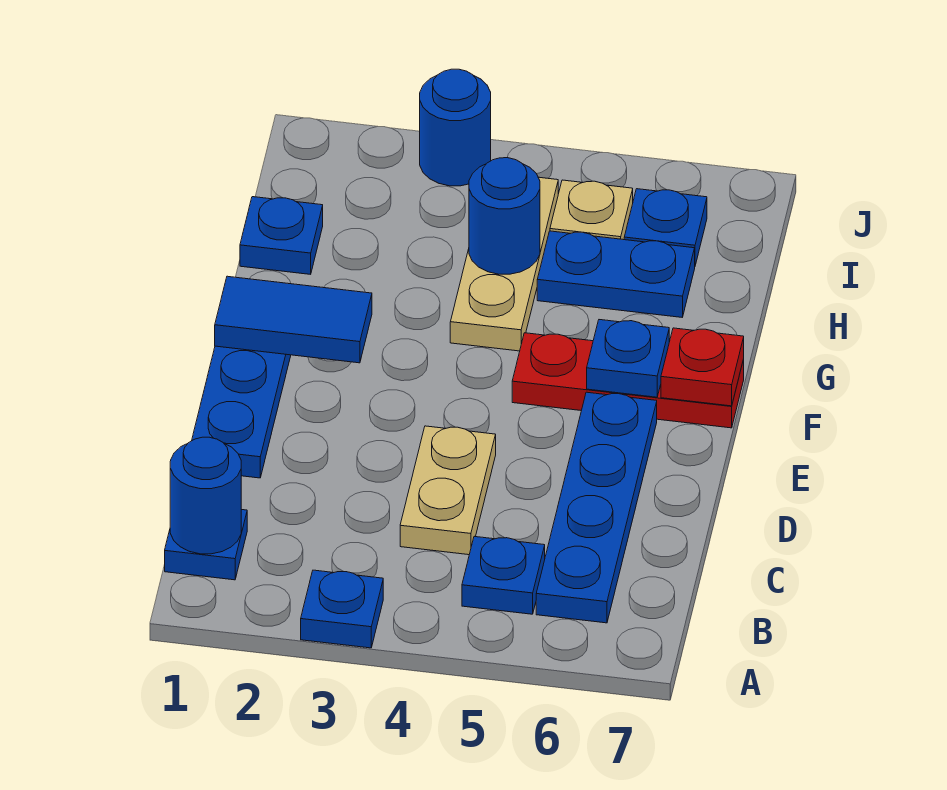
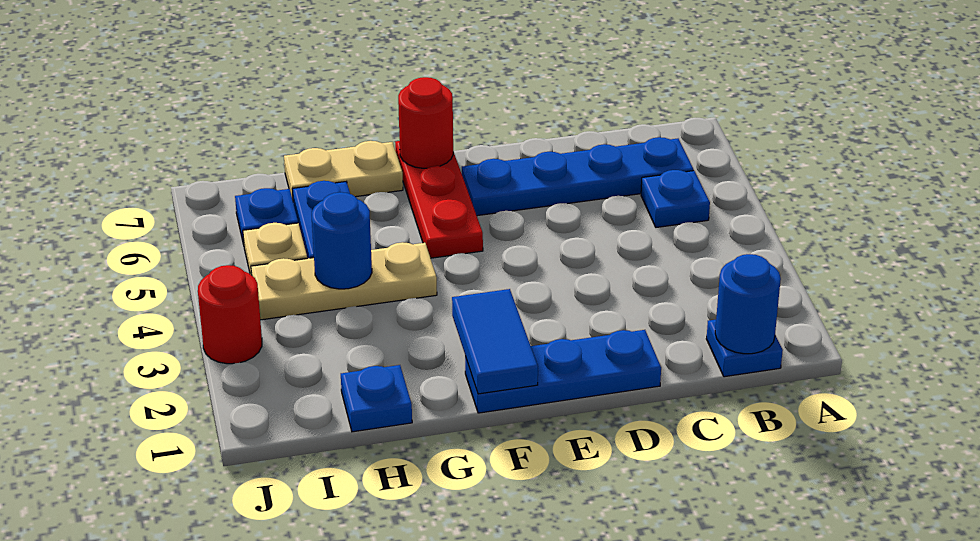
blue 1x1 plate [301,570,383,648] -> none
tan 1x2 plate [400,426,496,555] -> tan 1x2 plate moved to [284,141,403,200]
blue 1x1 plate [587,320,669,397] -> none
red 1x1 plate [661,328,744,406] -> red 1x1 round brick [398,77,453,168]
blue 1x1 round brick [420,69,491,186] -> red 1x1 round brick [198,265,262,364]

